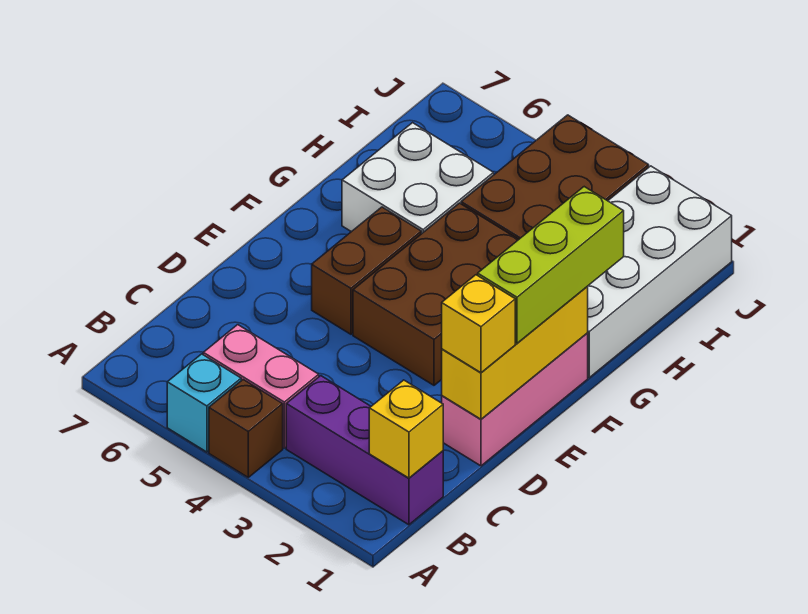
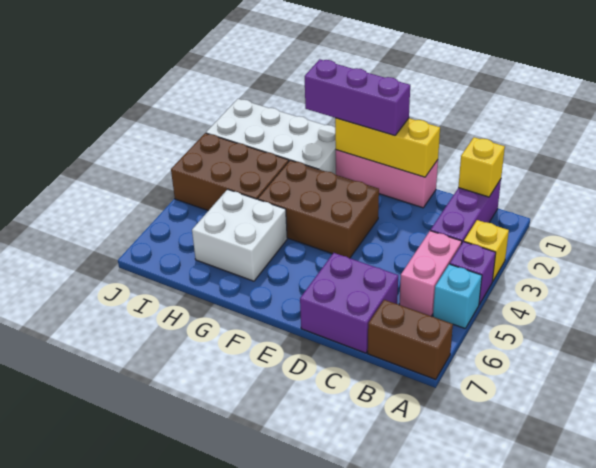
brown 1x1 brick [209,380,283,477] -> purple 1x1 brick [450,242,496,304]
none -> purple 2x2 brick [300,253,398,353]
yellow 1x1 brick [442,275,515,373] -> yellow 1x1 brick moved to [464,220,509,282]
lime 1x3 brick [478,187,624,343] -> purple 1x3 brick [305,59,410,136]
brown 1x2 brick [312,207,421,334] -> brown 1x2 brick moved to [368,300,453,379]

